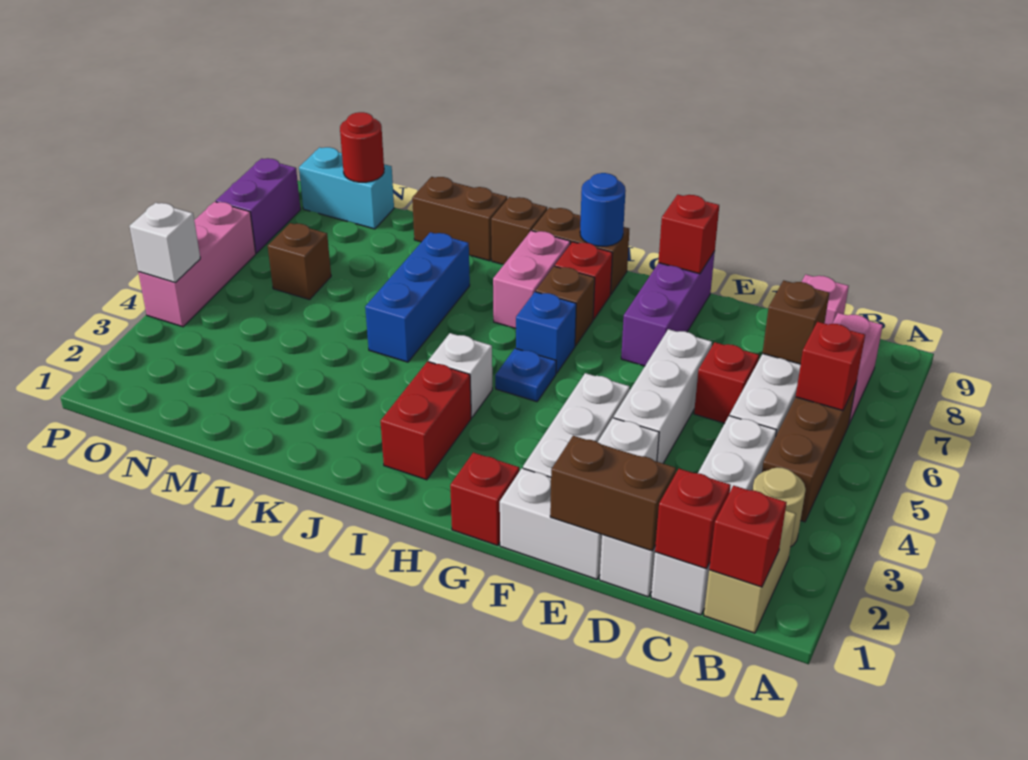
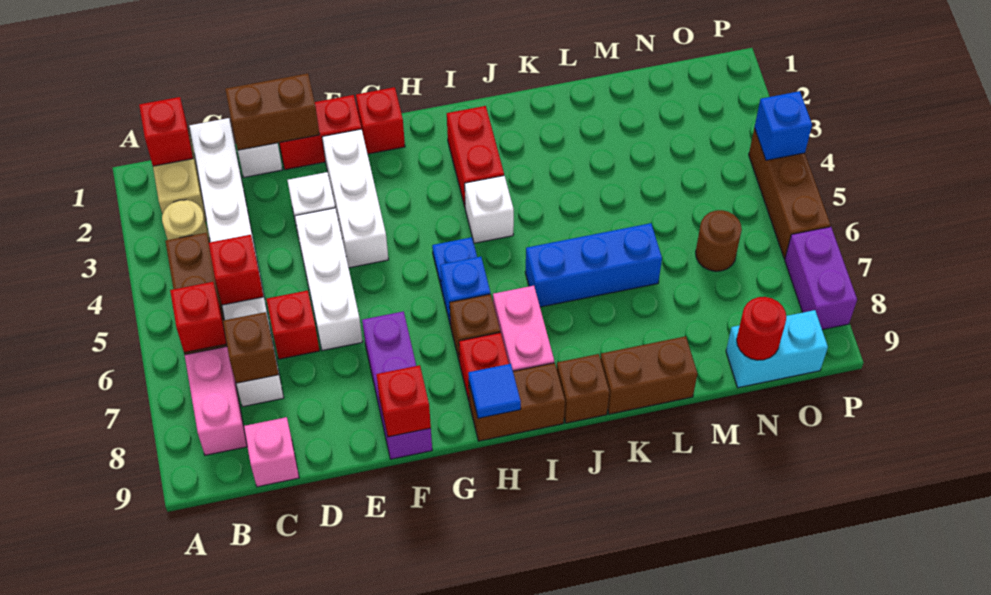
red 1x1 brick [655,469,731,569] -> red 1x1 brick moved to [209,235,264,305]
white 1x2 brick [500,468,602,579] -> red 1x2 brick [279,95,361,170]
blue 1x1 round brick [580,173,626,246] -> blue 1x1 tile [468,364,521,418]
blue 1x3 brick [365,232,470,362] -> blue 1x3 brick turned to [525,223,662,307]
brown 1x1 brick [268,223,331,300] -> brown 1x1 round brick [696,210,742,271]
pink 1x3 brick [138,202,256,327] -> brown 1x3 brick [749,128,830,258]
white 1x1 brick [130,203,200,283] -> blue 1x1 brick [755,91,812,160]

